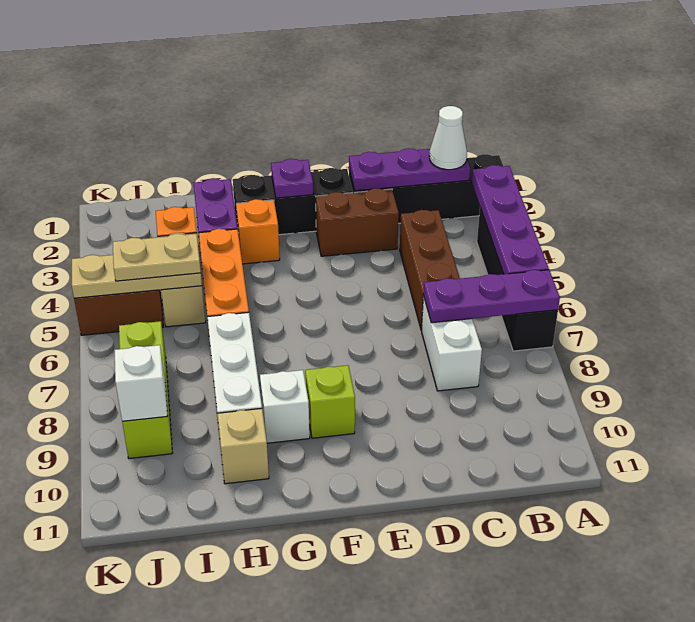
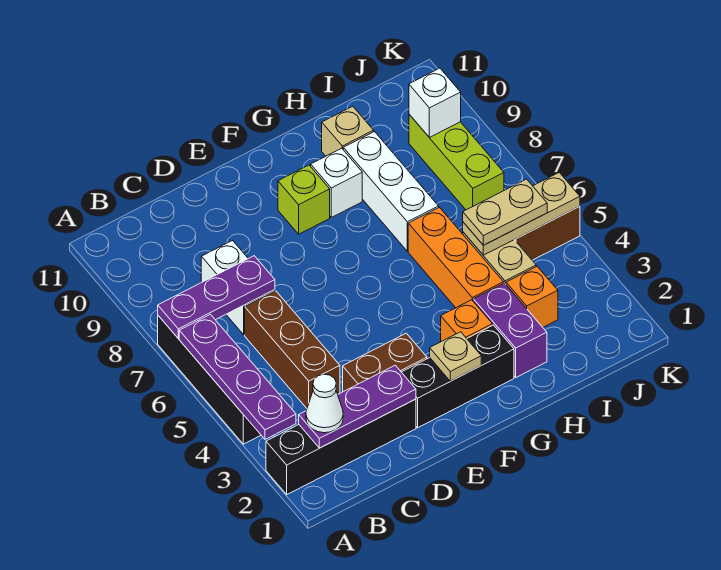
purple 1x1 plate [271,159,313,198] -> tan 1x1 plate [430,332,481,381]

